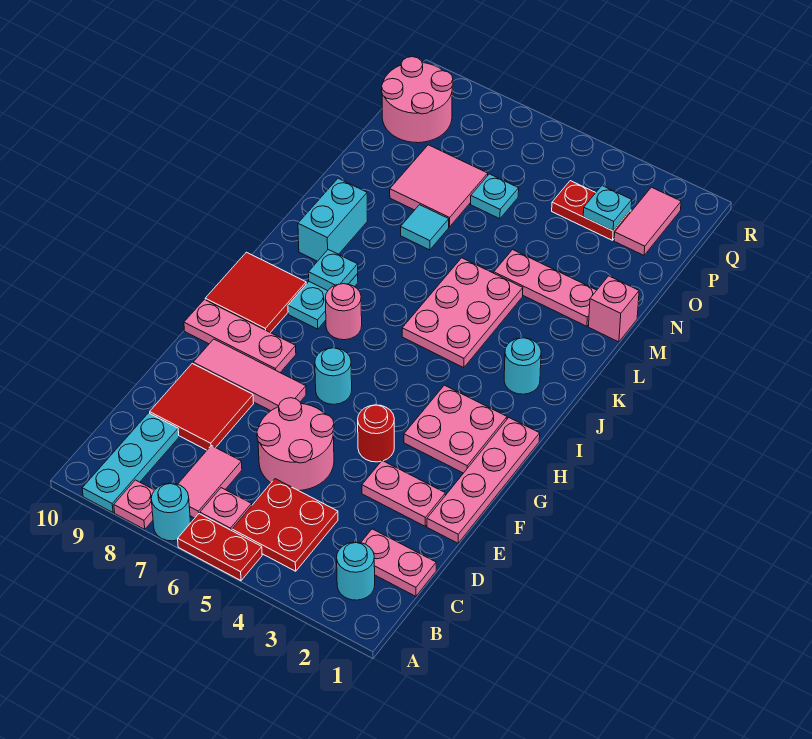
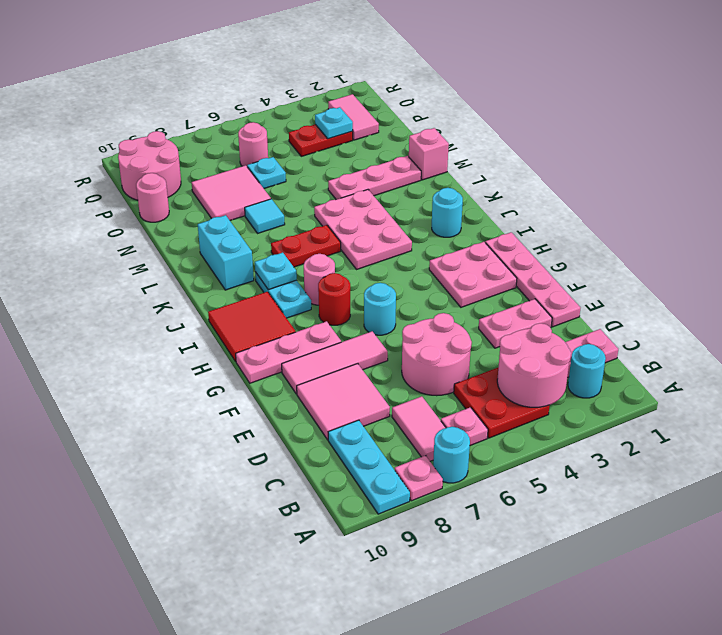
red 1x2 plate [178,514,262,581] -> red 1x2 plate moved to [271,225,341,267]
none -> pink 2x2 round brick [497,323,571,407]
red 2x2 tile [150,363,254,450] -> pink 2x2 tile [297,364,390,440]
red 1x1 round brick [358,405,394,462] -> red 1x1 round brick moved to [318,273,350,325]
none -> pink 1x1 round brick [136,173,169,222]
none -> pink 1x1 round brick [238,122,268,166]

